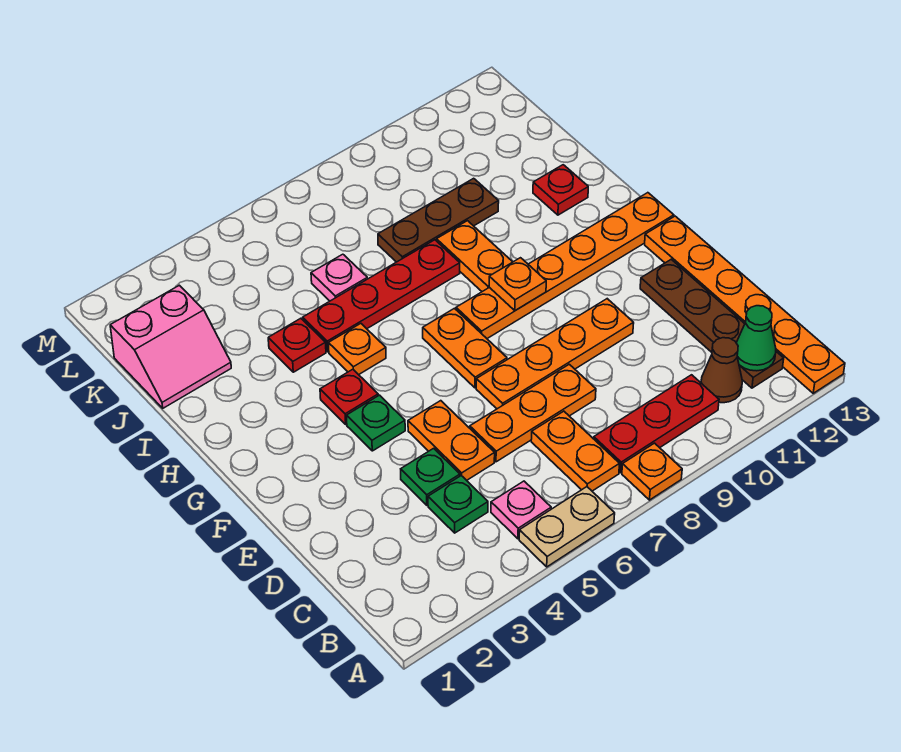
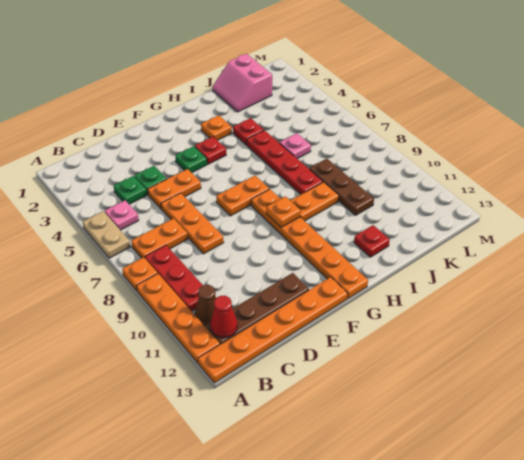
green 1x1 cone [736,306,776,371] -> red 1x1 cone [210,296,238,338]
orange 1x4 plate [476,299,634,409] -> orange 1x4 plate moved to [136,274,220,363]
orange 1x1 plate [328,324,386,375] -> orange 1x1 plate moved to [201,115,232,140]

